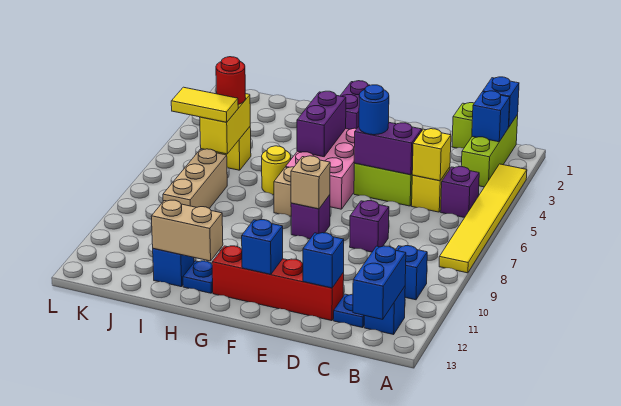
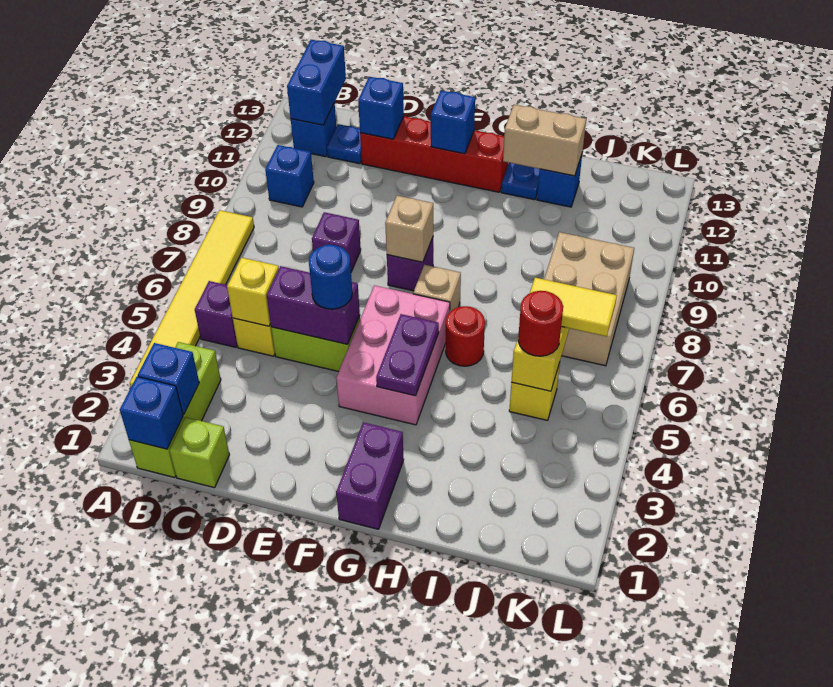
purple 1x2 brick [297,91,346,157] -> purple 1x2 plate [376,314,439,396]
yellow 1x1 round brick [262,146,291,195] -> red 1x1 round brick [446,306,485,366]
tan 1x3 brick [163,149,227,209] -> tan 2x3 brick [544,232,634,366]

